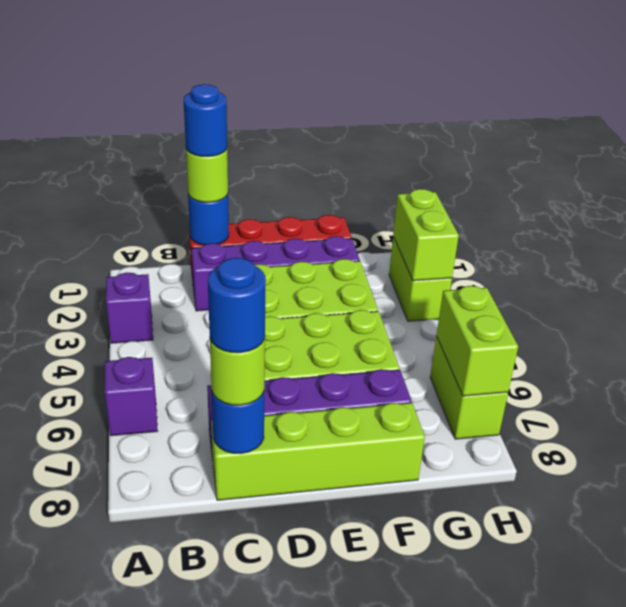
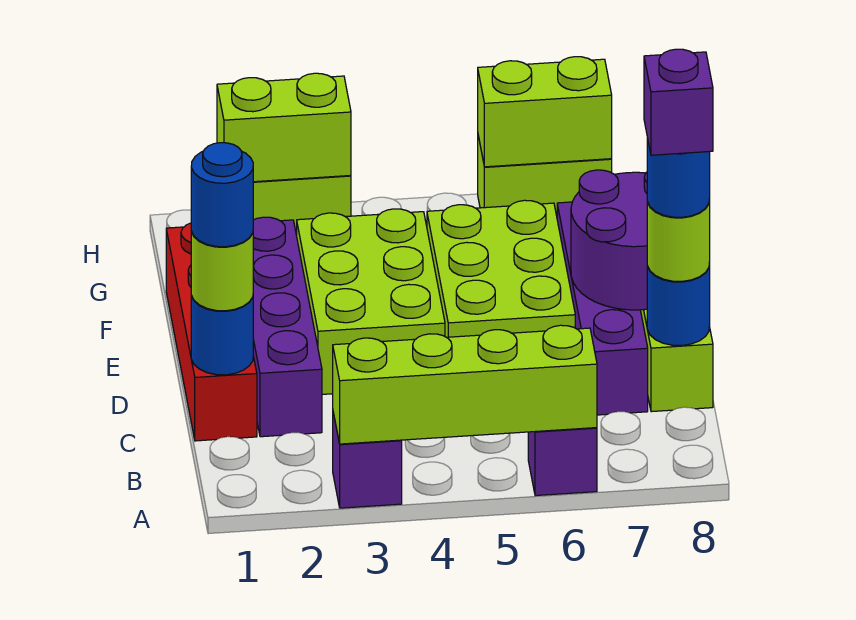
none -> lime 1x4 brick [333,325,597,444]
none -> purple 1x1 brick [644,49,713,155]
none -> purple 2x2 round brick [571,170,648,310]

